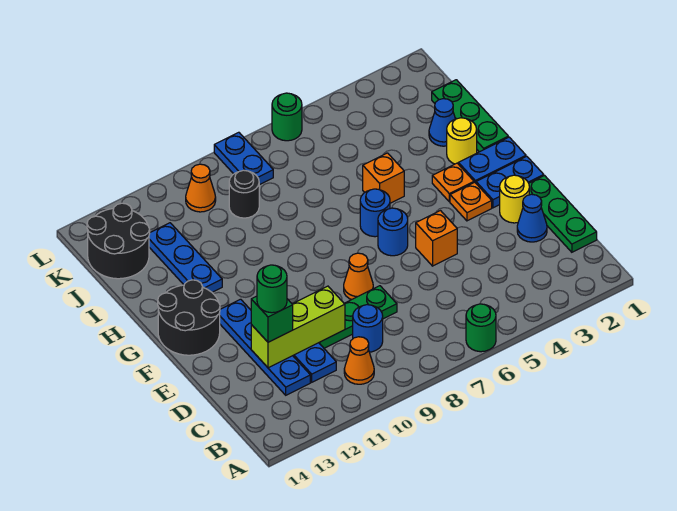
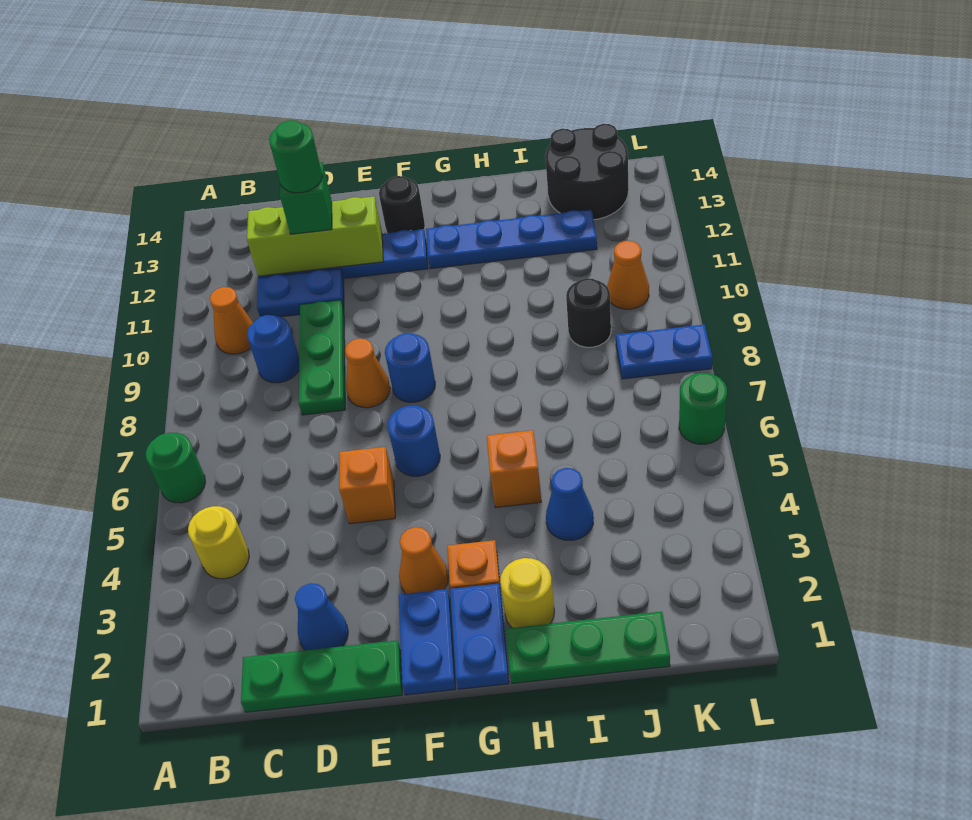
lime 1x3 brick [251,286,345,368] -> lime 1x3 brick turned to [247,196,383,277]
yellow 1x1 round brick [500,175,529,223] -> yellow 1x1 round brick moved to [188,506,249,579]
orange 1x1 plate [450,182,492,221] -> orange 1x1 cone [399,527,448,594]
black 2x2 round brick [158,280,220,355] -> black 1x1 round brick [379,176,425,233]
blue 1x1 round brick [360,189,390,237] -> blue 1x1 round brick moved to [385,333,435,402]
blue 1x3 plate [149,223,222,292] -> blue 1x4 plate [426,210,597,269]
blue 1x1 cone [429,99,455,146] -> blue 1x1 cone moved to [546,468,593,540]

